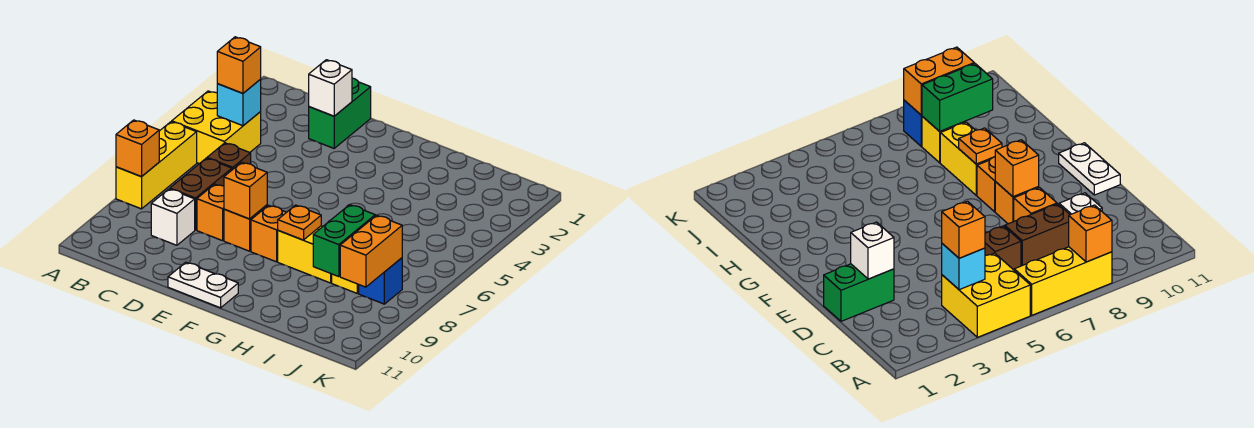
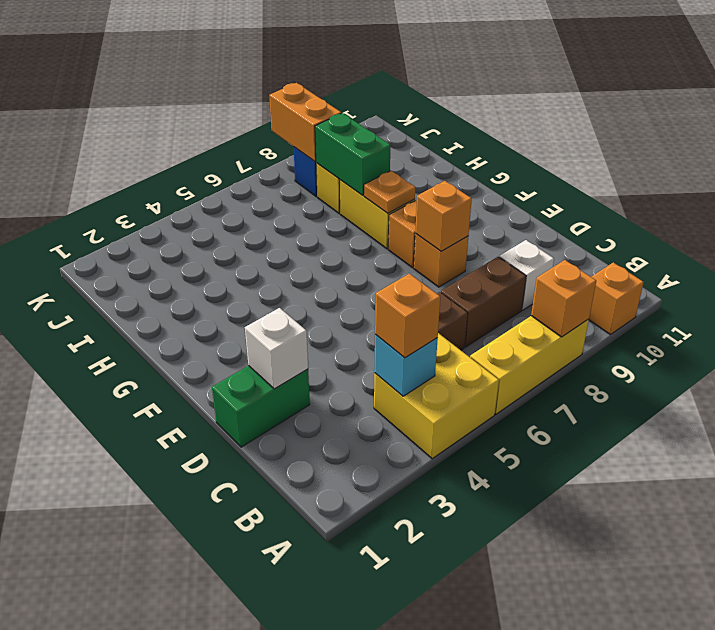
orange 1x1 brick [197,184,224,241] -> orange 1x1 brick moved to [589,262,644,335]
white 1x2 plate [168,262,238,308] -> none
green 1x2 brick [313,205,375,277] -> green 1x2 brick turned to [315,113,390,195]
orange 1x2 brick [340,215,402,287] -> orange 1x2 brick turned to [269,83,341,162]

